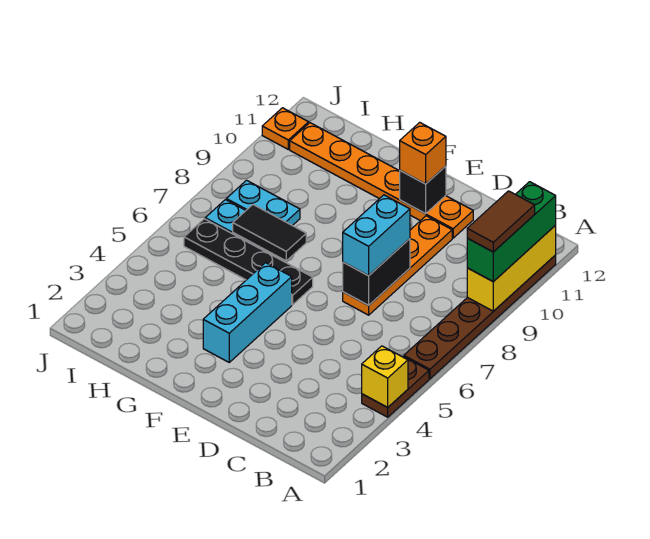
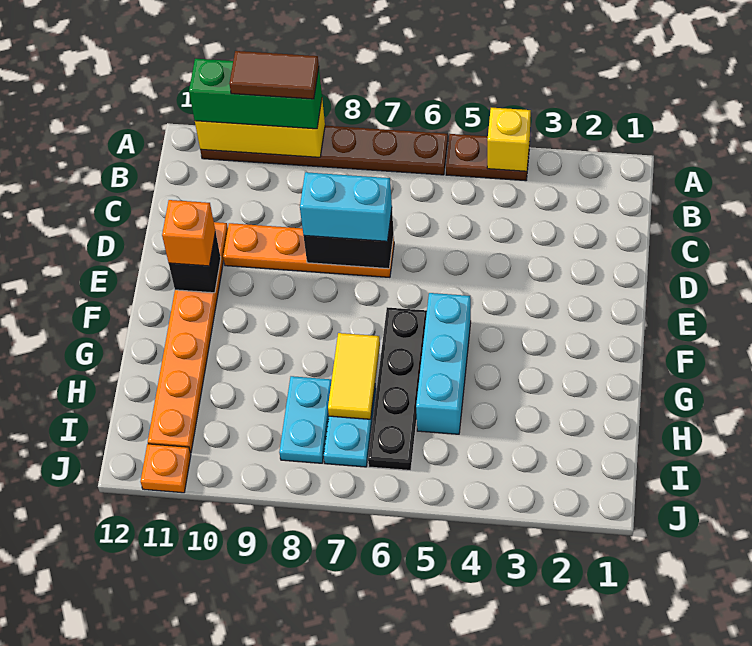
cyan 1x3 brick [203,263,292,362] -> cyan 1x3 brick turned to [416,293,471,434]
black 1x2 tile [233,205,306,261] -> yellow 1x2 tile [328,333,380,419]

